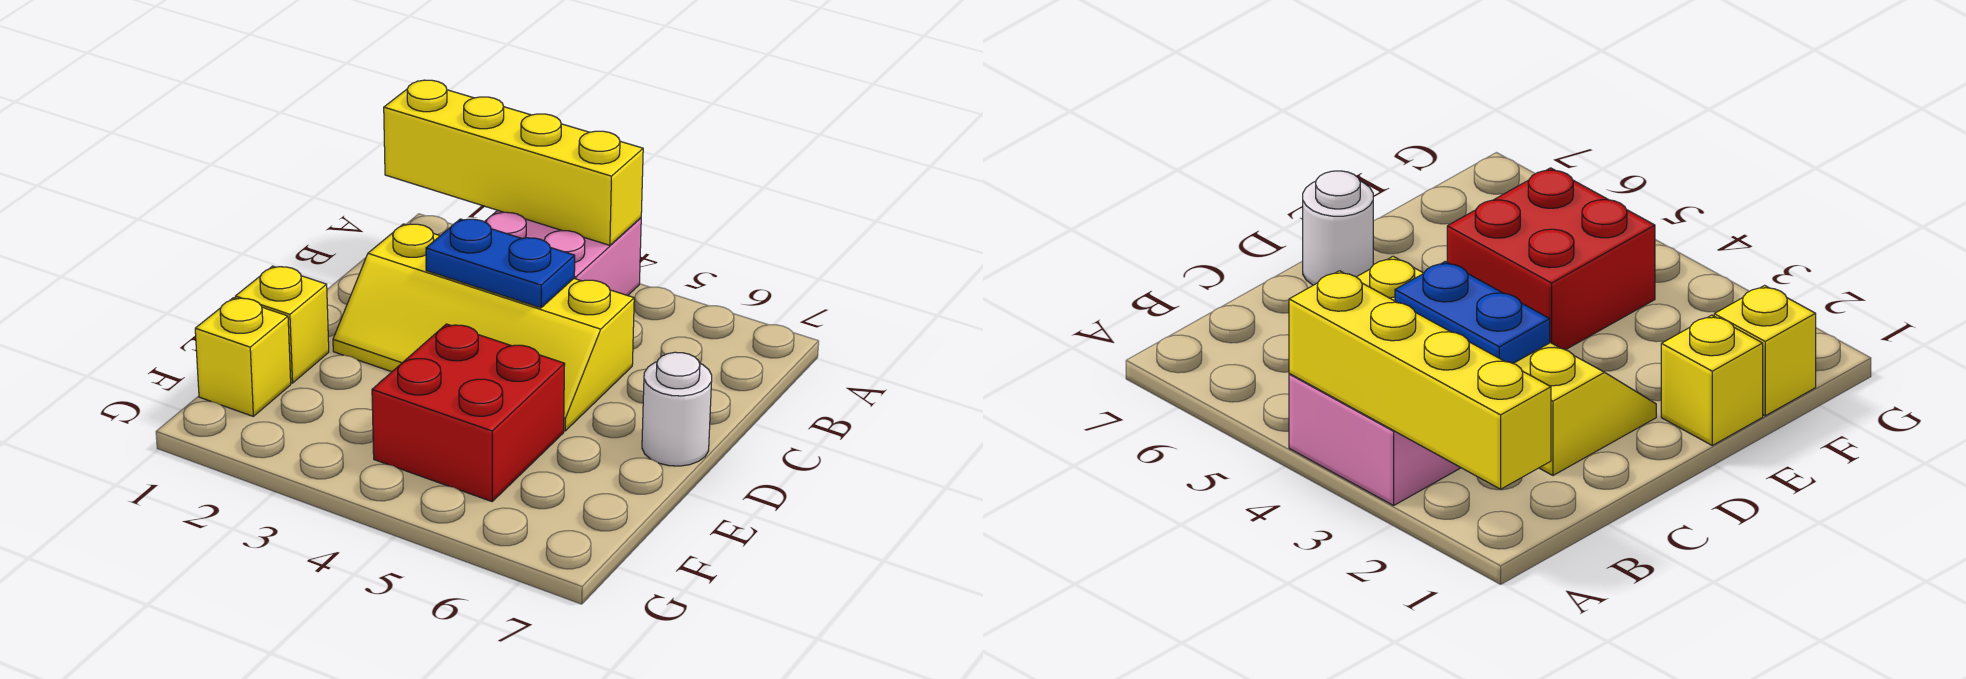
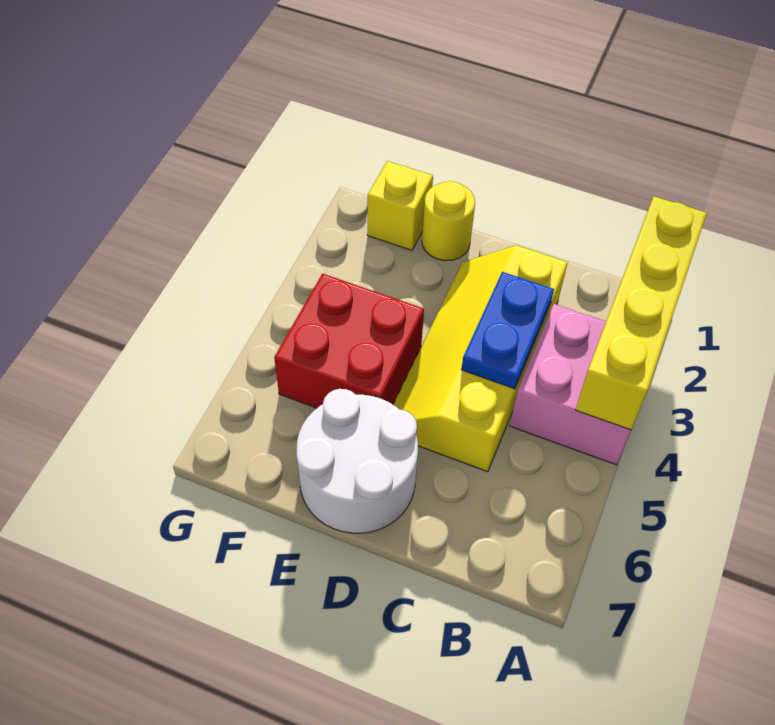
white 1x1 round brick [642,352,712,466] -> white 2x2 round brick [296,389,418,533]
yellow 1x1 brick [235,266,329,383] -> yellow 1x1 round brick [422,181,475,261]

